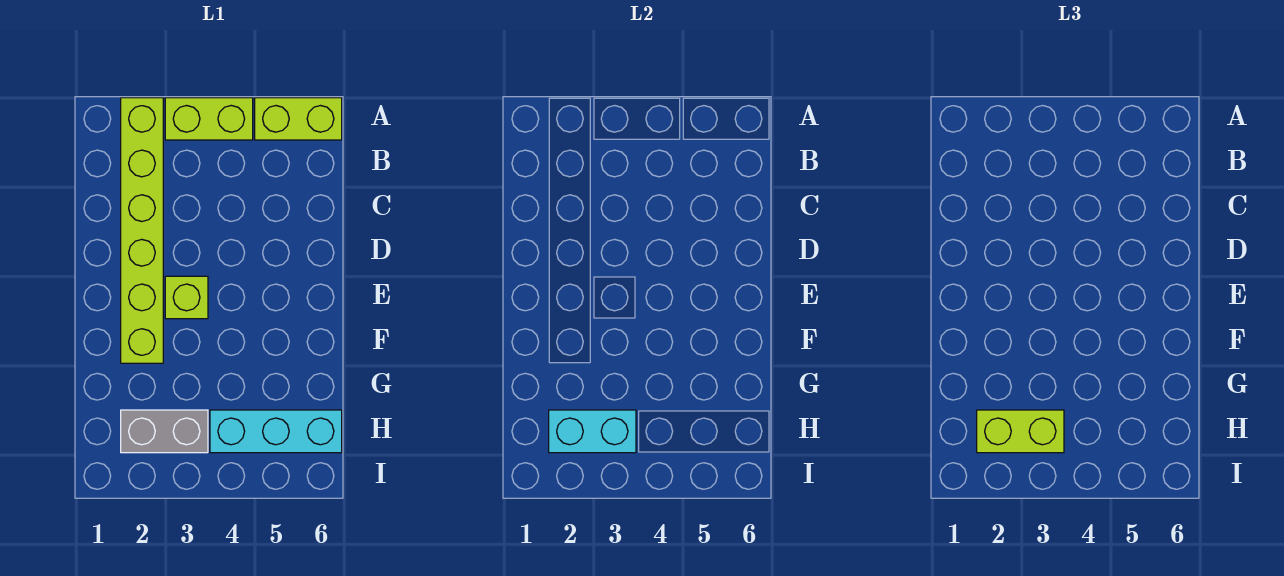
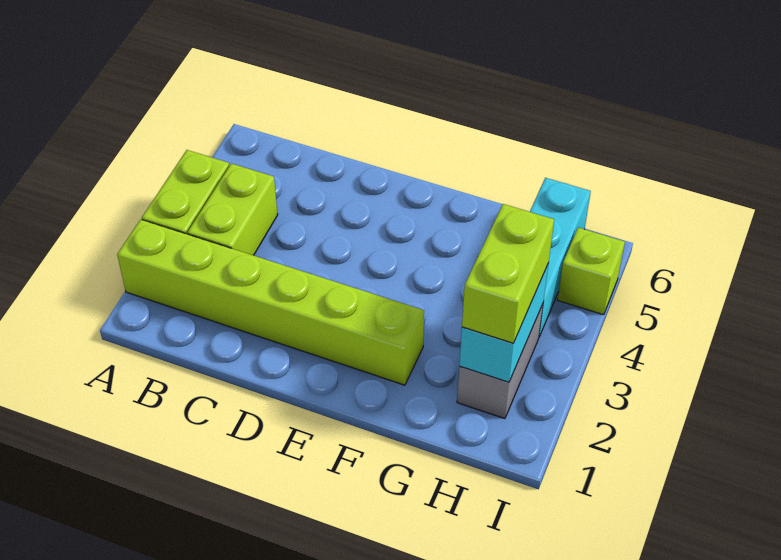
lime 1x2 brick [255,98,342,140] -> lime 1x2 brick moved to [187,163,278,255]
lime 1x1 brick [165,276,208,319] -> lime 1x1 brick moved to [558,228,625,315]

